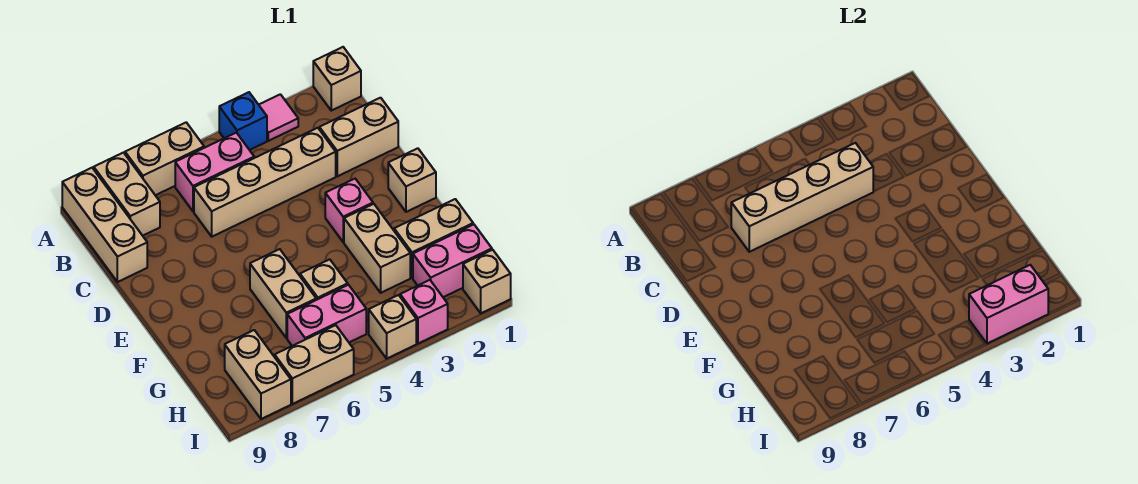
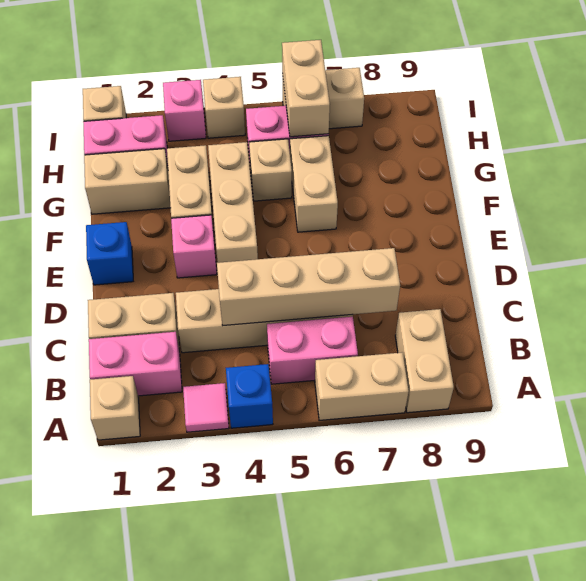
tan 1x3 brick [62,168,147,282] -> tan 1x3 brick moved to [208,142,258,263]
tan 1x1 brick [388,148,436,212] -> blue 1x1 brick [86,222,133,285]
tan 1x2 brick [225,330,291,419] -> tan 1x2 brick moved to [282,40,330,137]
pink 1x2 brick [969,265,1048,344] -> pink 1x2 brick moved to [89,332,182,396]

